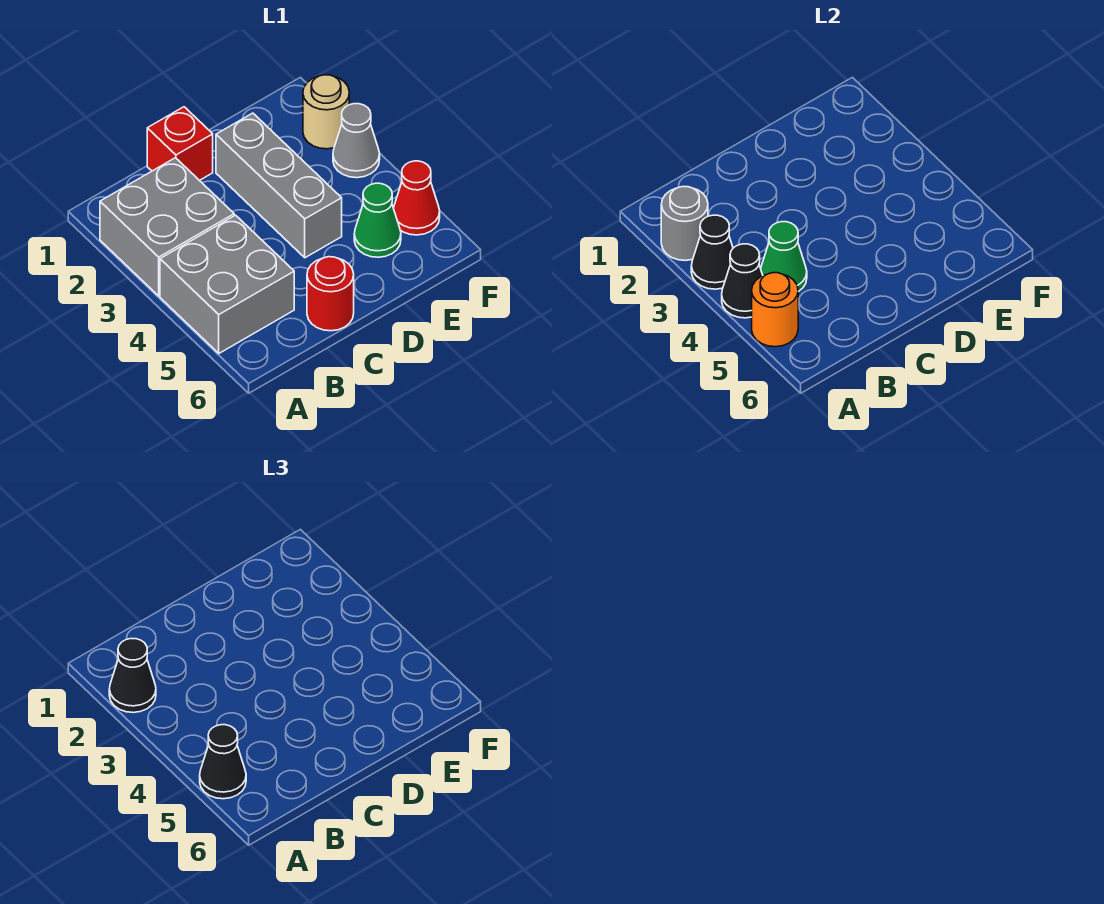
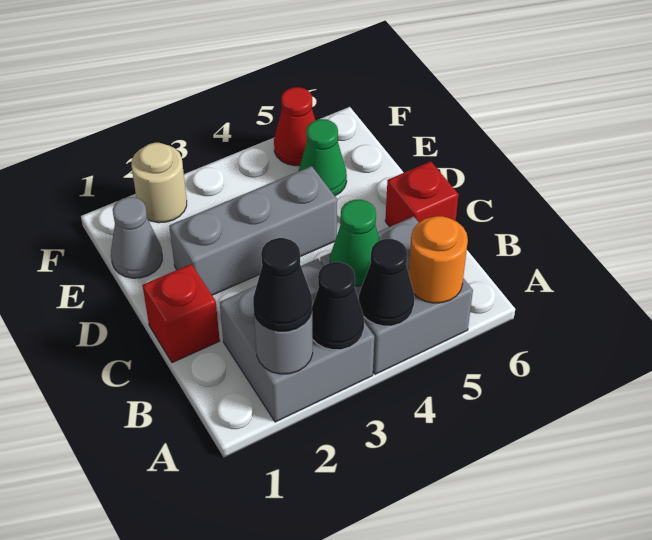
black 1x1 cone [200,725,246,799] -> none
red 1x1 round brick [307,257,354,331] -> red 1x1 brick [385,161,459,227]
grey 1x1 cone [333,104,380,178] -> grey 1x1 cone moved to [111,197,162,278]

